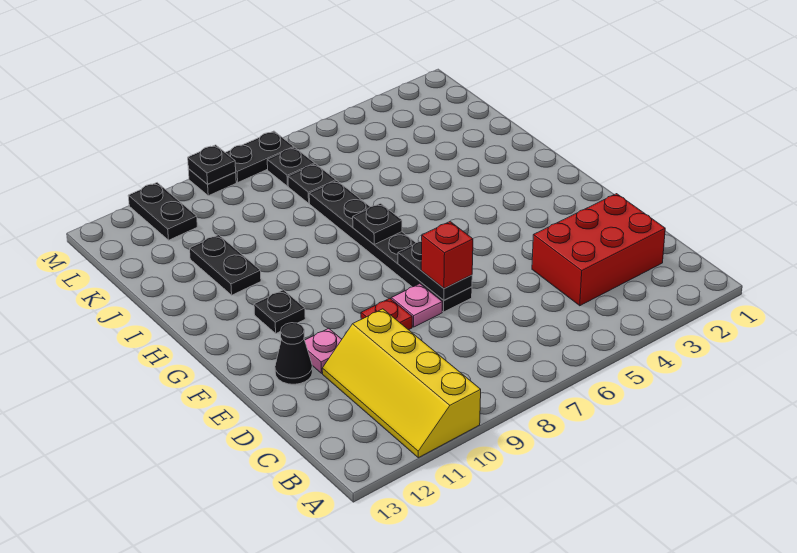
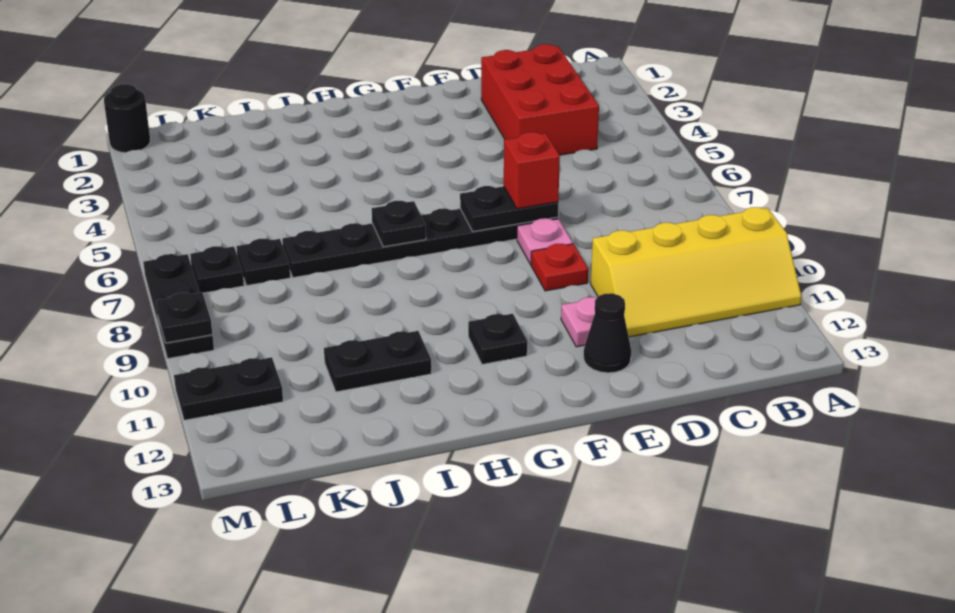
none -> black 1x1 round brick [104,84,150,153]

